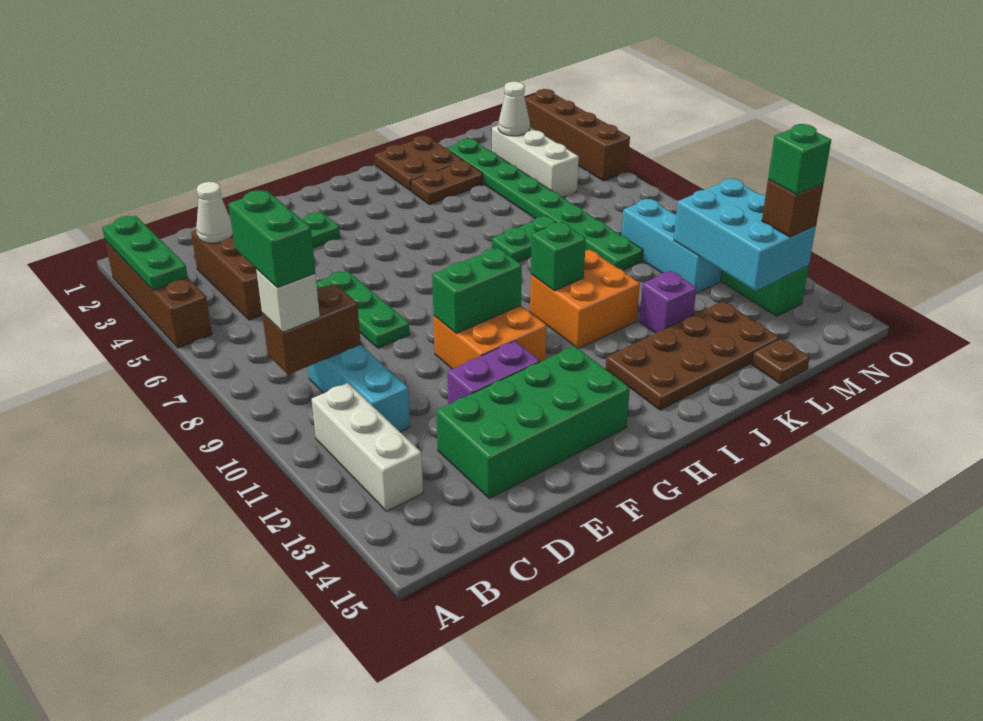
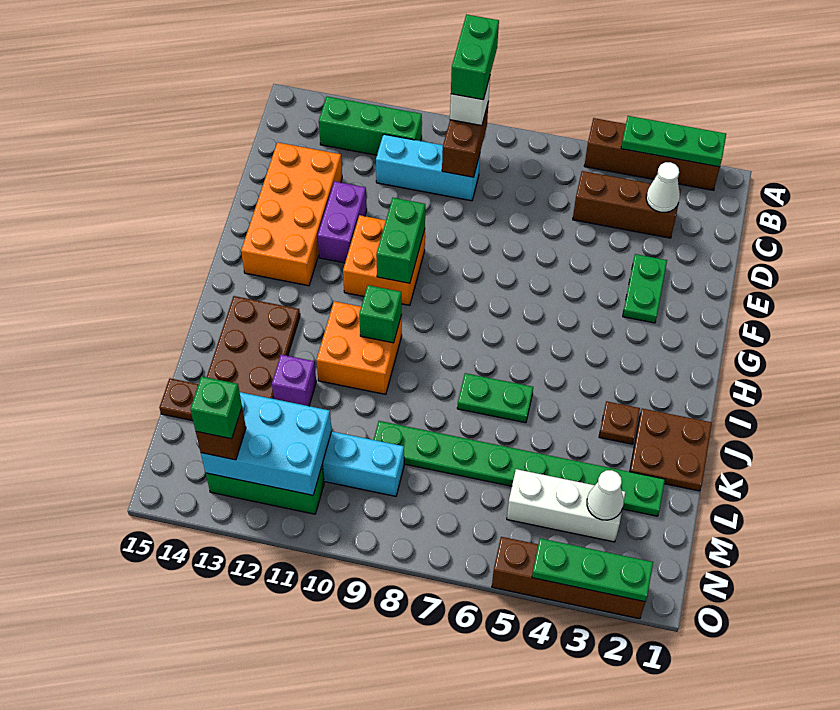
green 1x2 brick [229,190,315,288] -> green 1x2 brick turned to [451,15,499,100]
white 1x3 brick [312,383,423,511] -> green 1x3 brick [319,97,422,155]
green 2x4 brick [436,346,630,498] -> orange 2x4 brick [241,142,342,286]
green 1x3 plate [316,271,410,348] -> green 1x3 plate moved to [532,538,653,602]
brown 1x2 plate [411,161,483,205] -> brown 1x1 plate [599,401,640,444]
green 1x2 plate [492,216,556,262] -> green 1x2 plate turned to [457,373,533,423]

